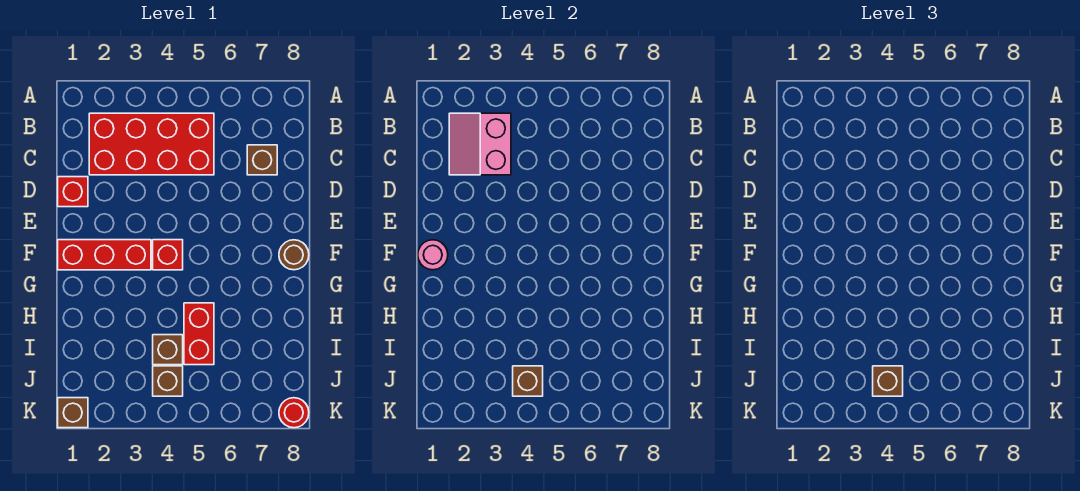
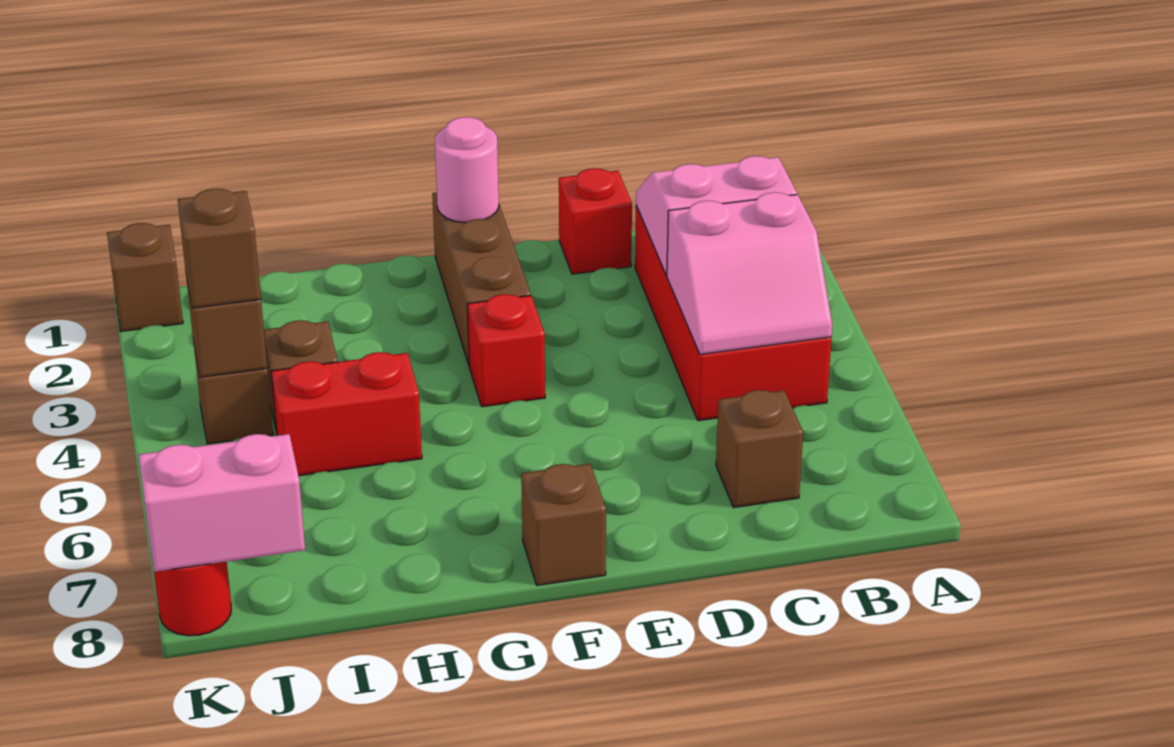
none -> pink 2x2 slope [667,192,832,354]
red 1x3 brick [58,240,151,270] -> brown 1x3 brick [432,192,531,365]
brown 1x1 round brick [279,240,309,270] -> brown 1x1 brick [521,464,606,585]
none -> pink 1x2 brick [138,434,305,572]

